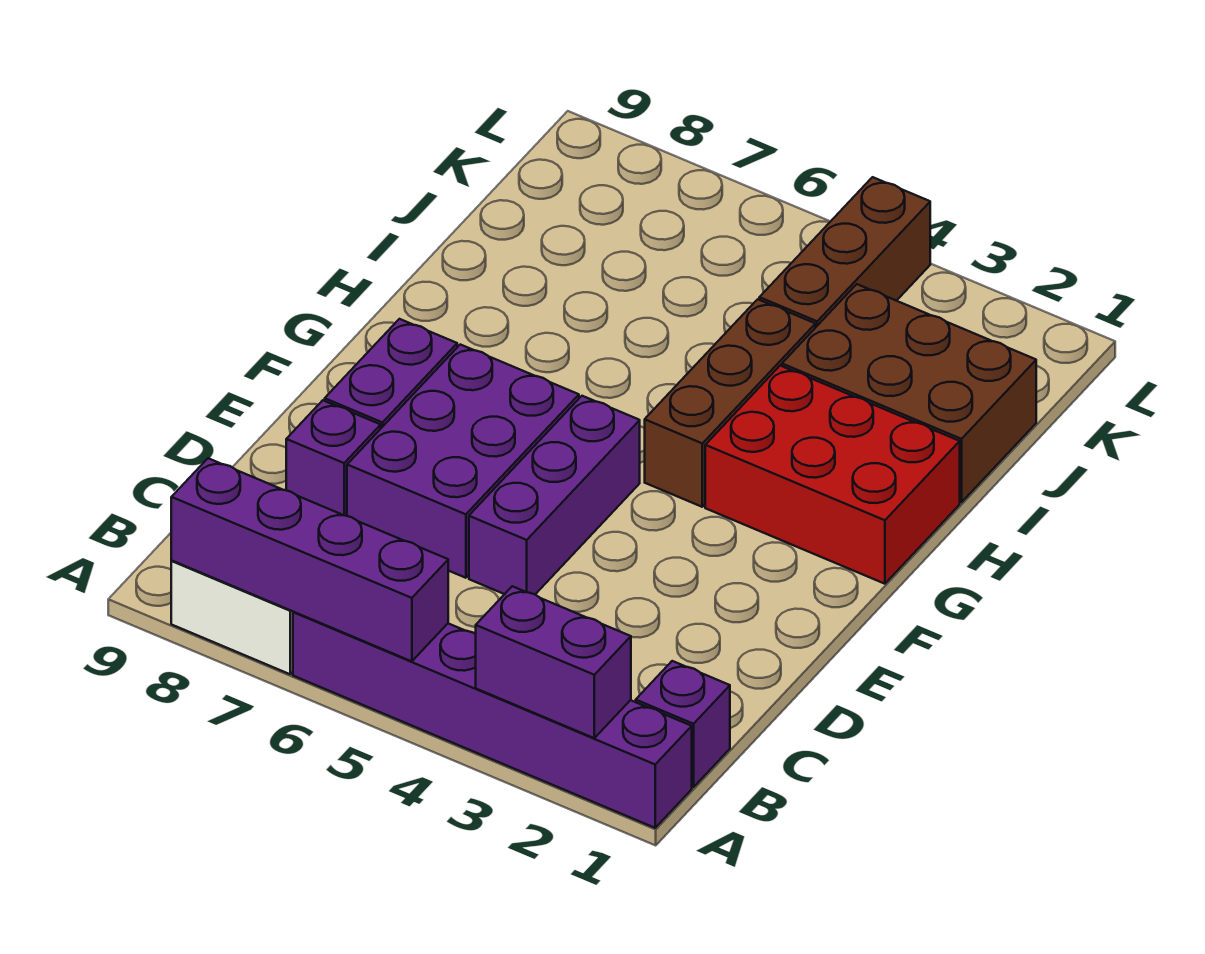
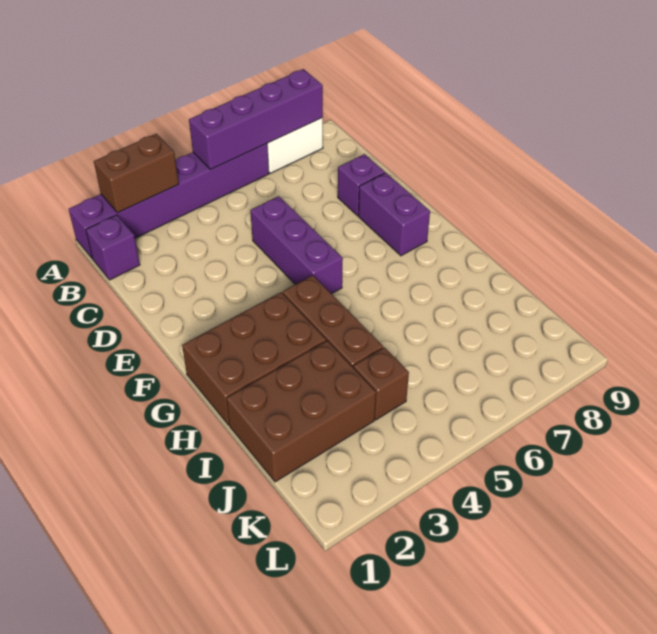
purple 1x2 brick [476,586,631,738] -> brown 1x2 brick [94,134,179,213]
purple 2x3 brick [347,345,579,578] -> none
red 2x3 brick [705,366,960,584] -> brown 2x3 brick [182,292,326,425]
brown 1x3 brick [759,177,930,328] -> brown 1x1 brick [353,347,409,420]

